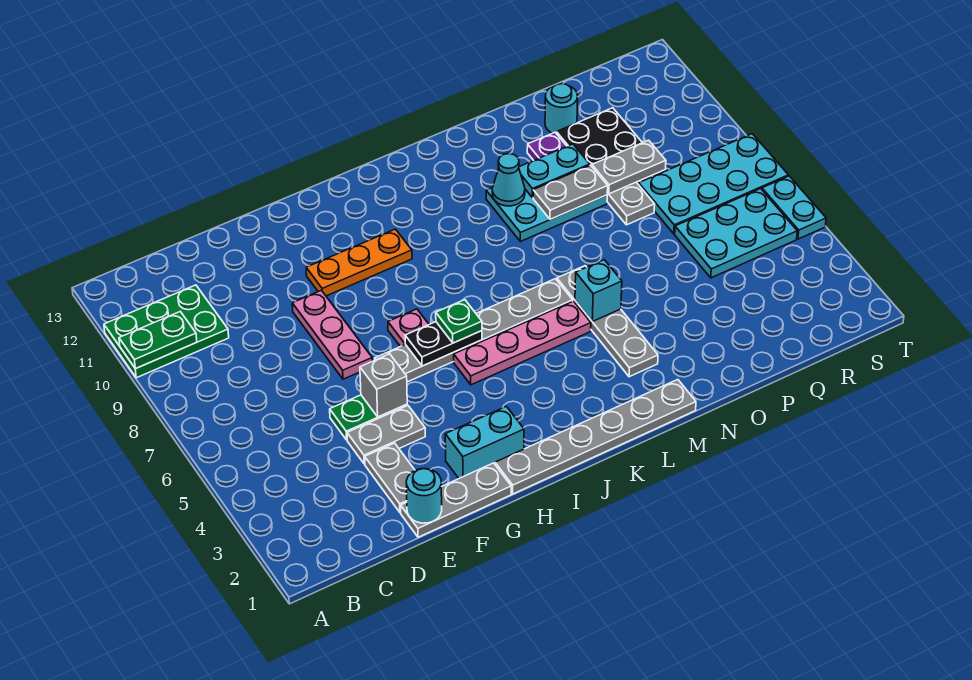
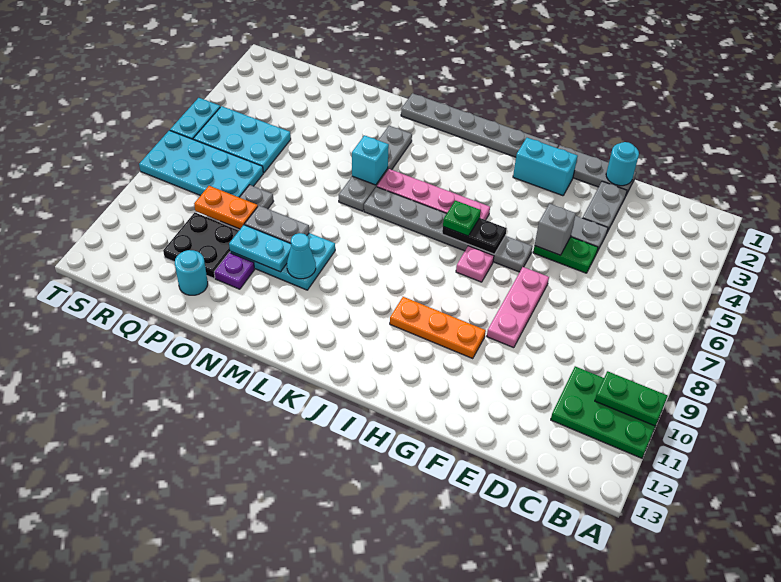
grey 1x2 plate [592,140,666,194] -> orange 1x2 plate [194,186,258,229]

